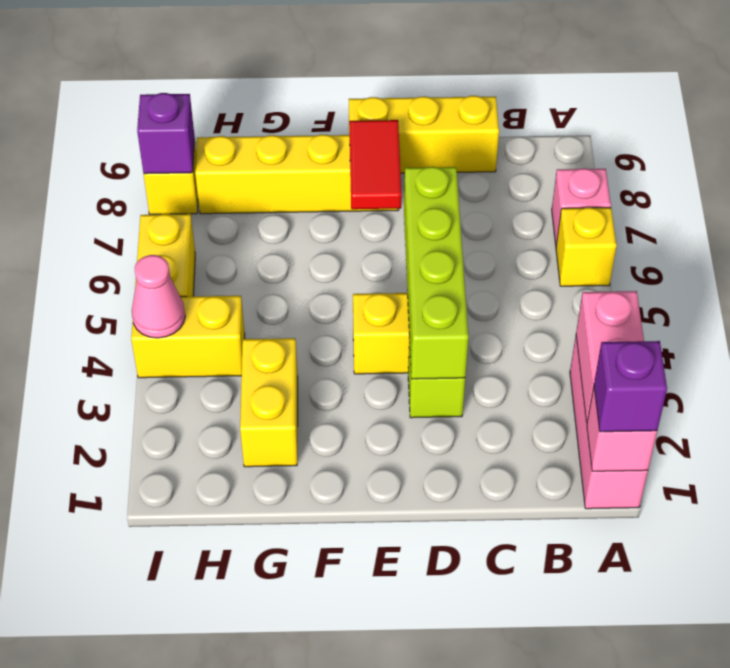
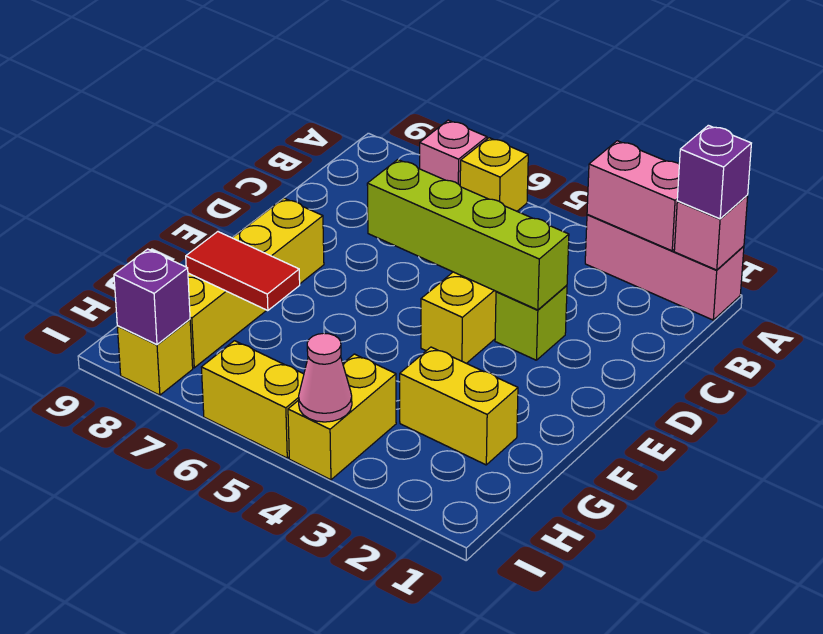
yellow 1x3 brick [349,96,499,173] -> none
red 1x2 tile [349,120,402,209] -> red 1x2 tile moved to [186,232,300,311]

